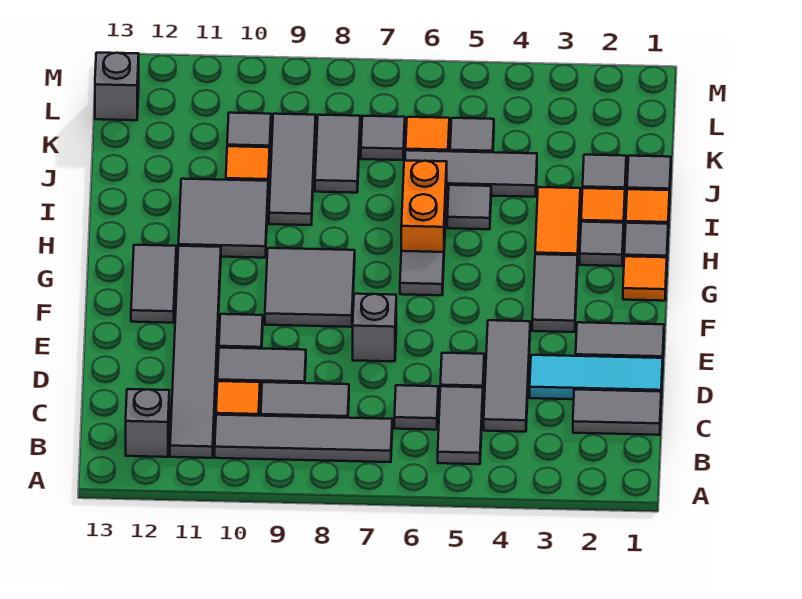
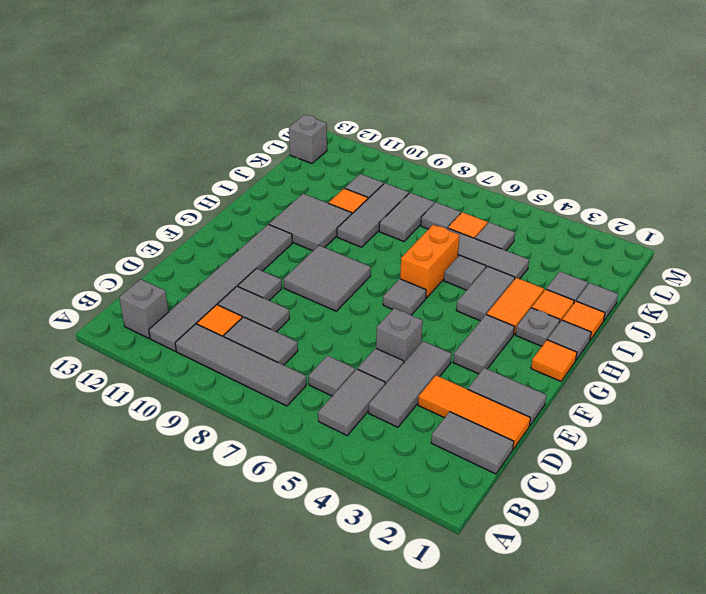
cyan 1x3 tile [530,355,663,399] -> orange 1x3 tile [418,375,530,449]
grey 1x1 brick [353,294,396,361] -> grey 1x1 brick moved to [376,308,423,362]
grey 1x2 tile [131,245,176,323] -> grey 1x2 tile moved to [456,266,515,321]
grey 1x1 tile [580,222,624,266] -> grey 1x1 plate [516,308,560,346]

